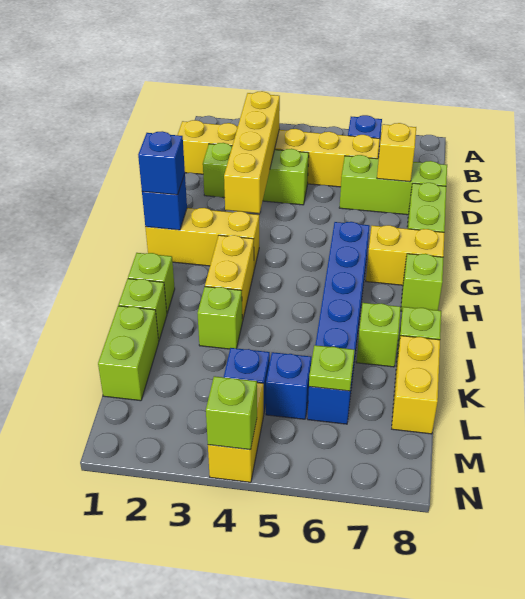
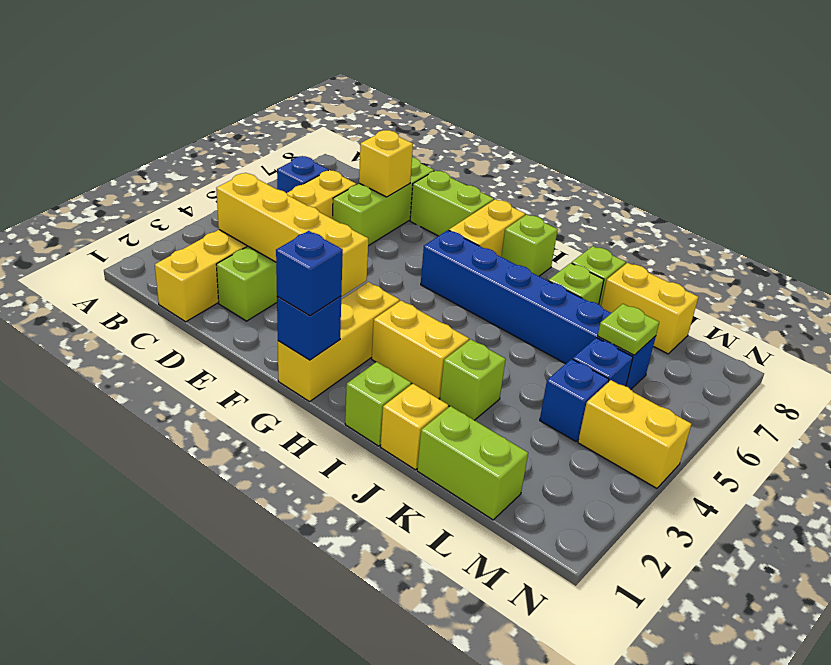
lime 1x1 brick [118,279,167,341] -> yellow 1x1 brick [381,384,449,470]
lime 1x1 brick [206,376,257,450] -> none

